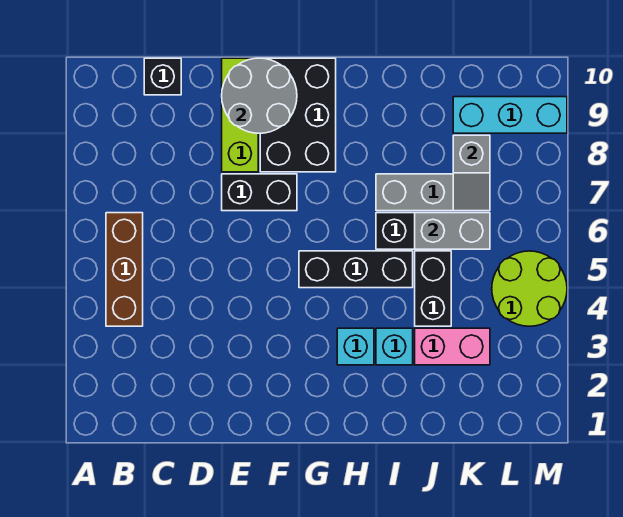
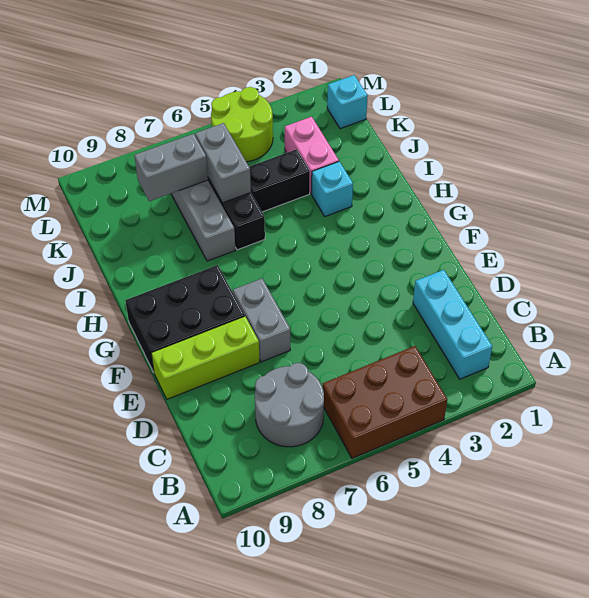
brown 1x3 brick [106,213,143,326] -> brown 2x3 brick [322,346,447,458]
black 1x1 brick [144,58,181,95] -> none
black 1x2 brick [222,174,297,211] -> grey 1x2 brick [233,279,290,362]
grey 2x2 round brick [222,58,297,133] -> grey 2x2 round brick moved to [255,363,324,447]
black 1x3 brick [299,251,413,288] -> none
cyan 1x1 brick [337,328,374,365] -> cyan 1x1 brick moved to [327,75,368,129]
grey 1x2 slope [453,135,490,211] -> grey 1x2 brick [134,134,208,201]
cyan 1x3 brick [453,97,567,133] -> cyan 1x3 brick moved to [413,270,492,379]

